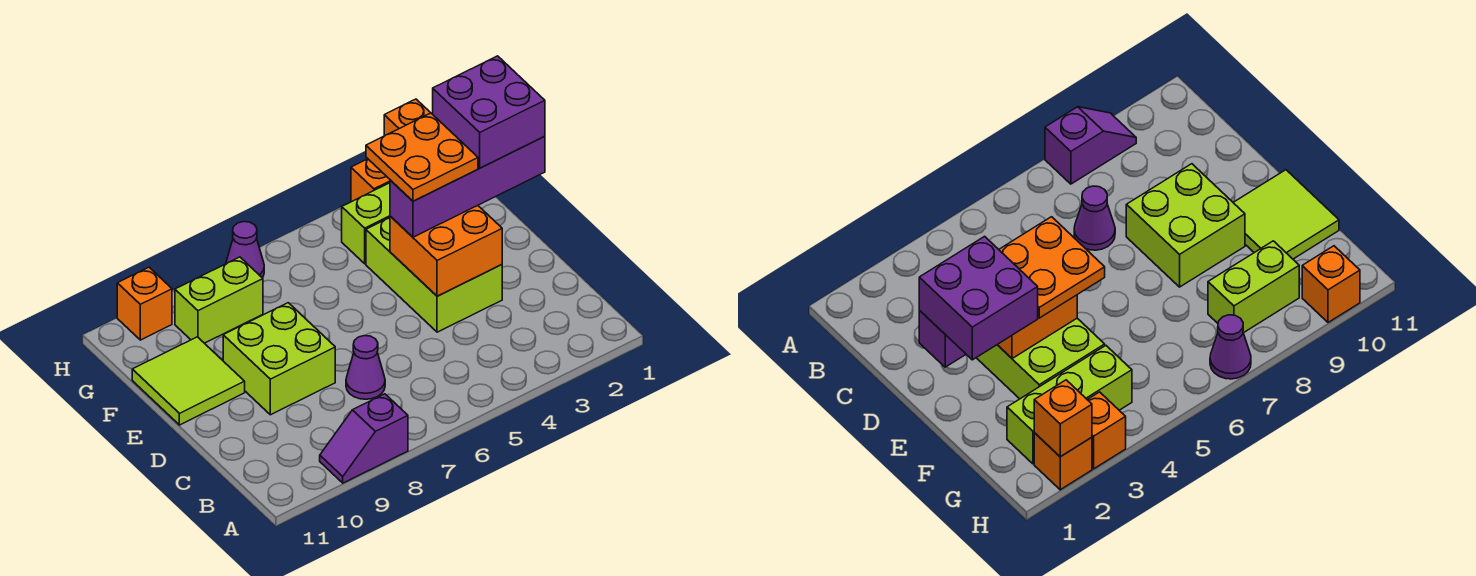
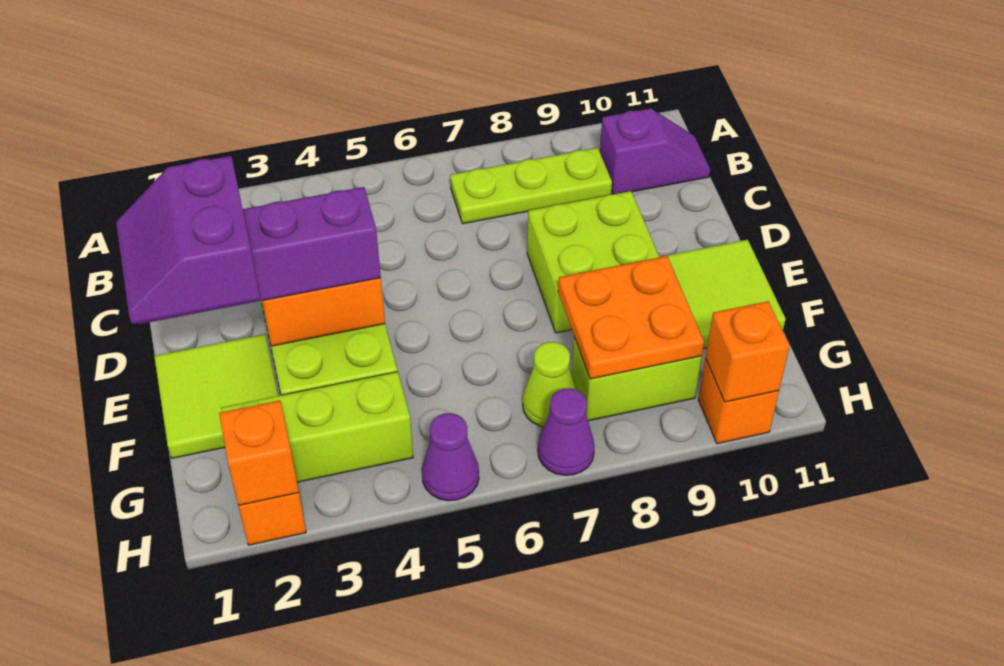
purple 1x2 slope [320,394,408,483] -> purple 1x2 slope moved to [600,108,710,194]
none -> lime 1x3 plate [450,148,612,224]
purple 1x1 cone [346,336,385,399] -> purple 1x1 cone moved to [422,413,479,501]
none -> lime 2x2 tile [154,334,278,458]
purple 2x2 brick [433,56,545,168] -> purple 2x2 slope [116,156,260,324]
orange 2x2 plate [366,113,478,201] -> orange 2x2 plate moved to [558,256,704,379]
none -> lime 1x1 cone [523,342,576,427]
orange 1x1 brick [351,159,390,202] -> orange 1x1 brick moved to [706,301,790,402]

